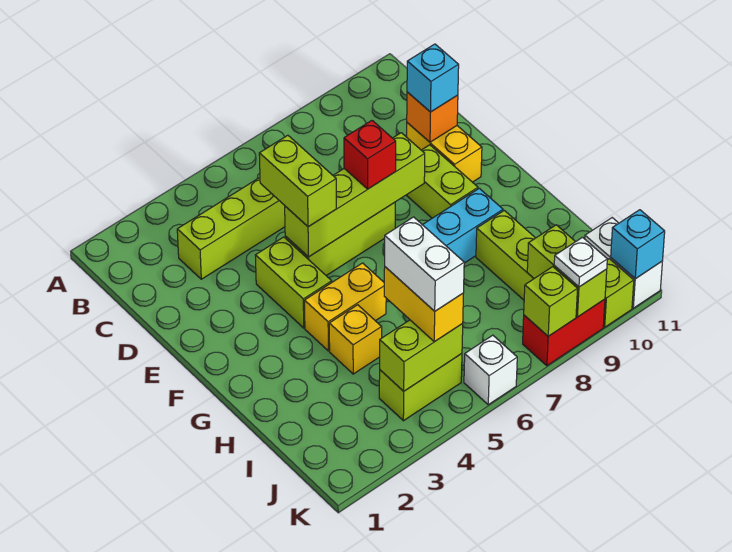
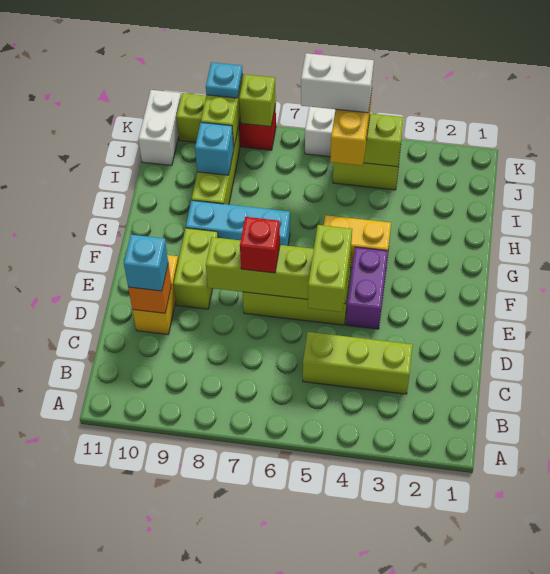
lime 1x2 brick [255,237,332,328] -> purple 1x2 brick [346,247,388,329]
yellow 1x1 brick [329,305,382,374] -> none
white 1x2 brick [385,217,464,311] -> white 1x2 brick turned to [301,53,374,113]
white 1x1 plate [554,237,607,287] -> cyan 1x1 plate [206,62,243,98]
cyan 1x1 brick [611,210,665,279] -> cyan 1x1 brick moved to [195,123,234,175]

